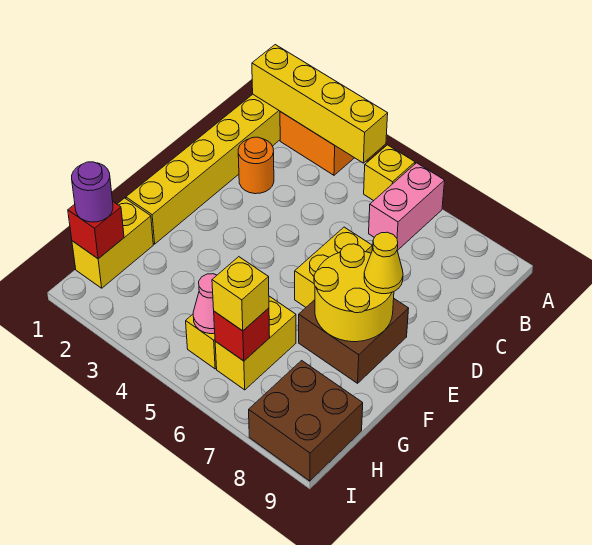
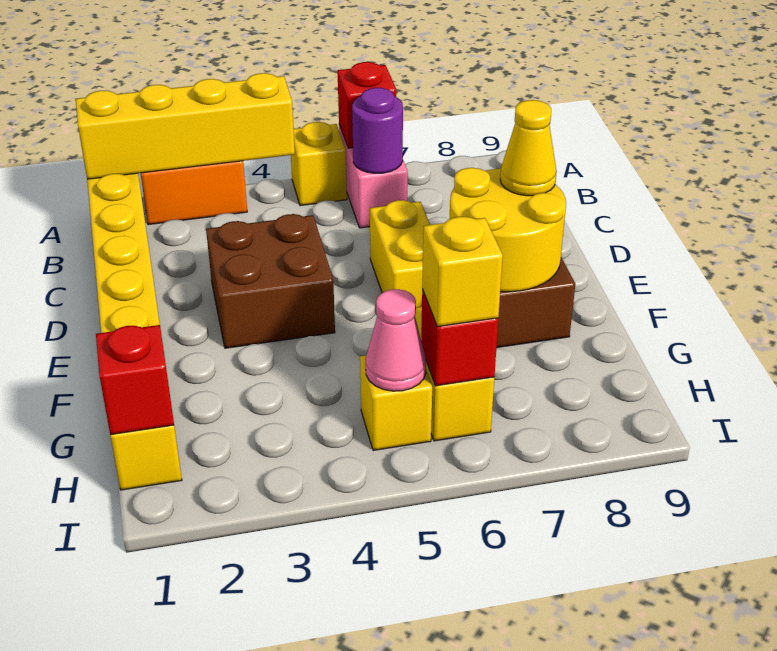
none -> red 1x1 brick [338,62,396,148]
orange 1x1 round brick [238,137,274,194] -> none
purple 1x1 round brick [72,162,113,222] -> purple 1x1 round brick moved to [352,88,403,173]
brown 2x2 brick [249,361,363,481] -> brown 2x2 brick moved to [206,214,335,348]

